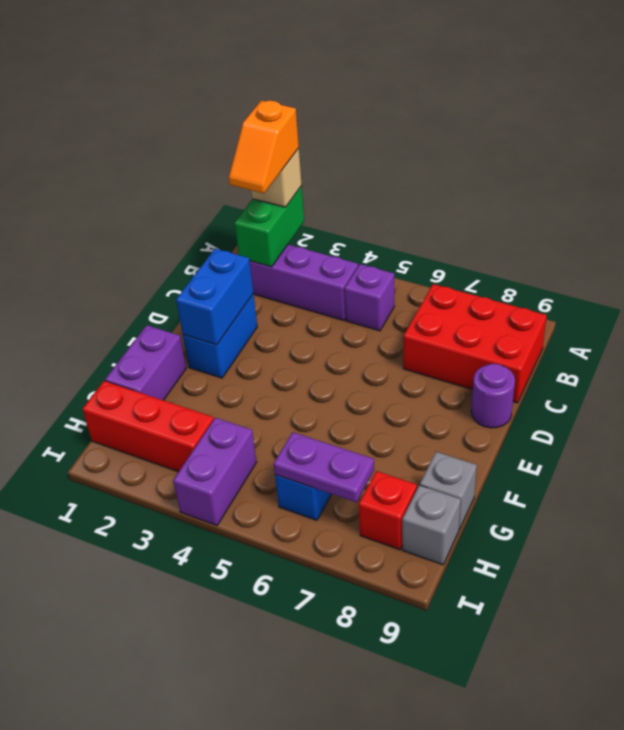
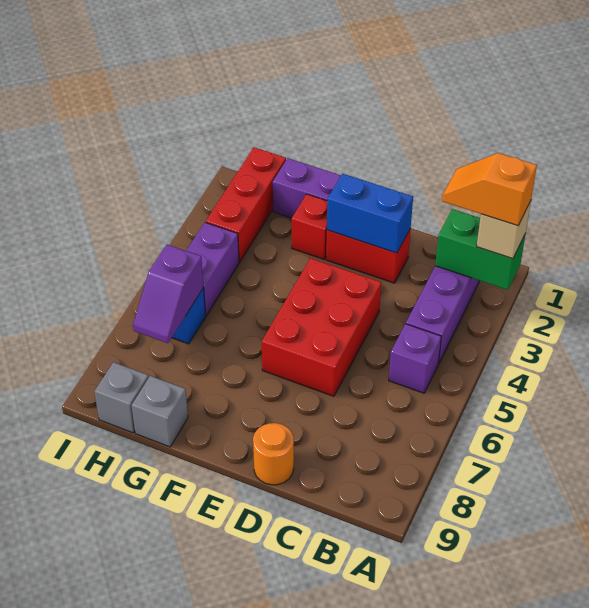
red 2x3 brick [403,284,547,403] -> red 2x3 brick moved to [262,258,381,396]
blue 1x2 brick [183,294,257,378] -> red 1x2 brick [326,228,411,283]
purple 1x1 round brick [471,364,515,428] -> orange 1x1 round brick [253,423,294,485]
purple 1x2 brick [173,418,257,525] -> purple 1x2 brick turned to [186,222,239,316]
purple 1x2 plate [274,432,374,502] -> purple 1x2 slope [133,245,203,343]
red 1x1 brick [359,471,417,550] -> red 1x1 brick moved to [292,194,327,259]

